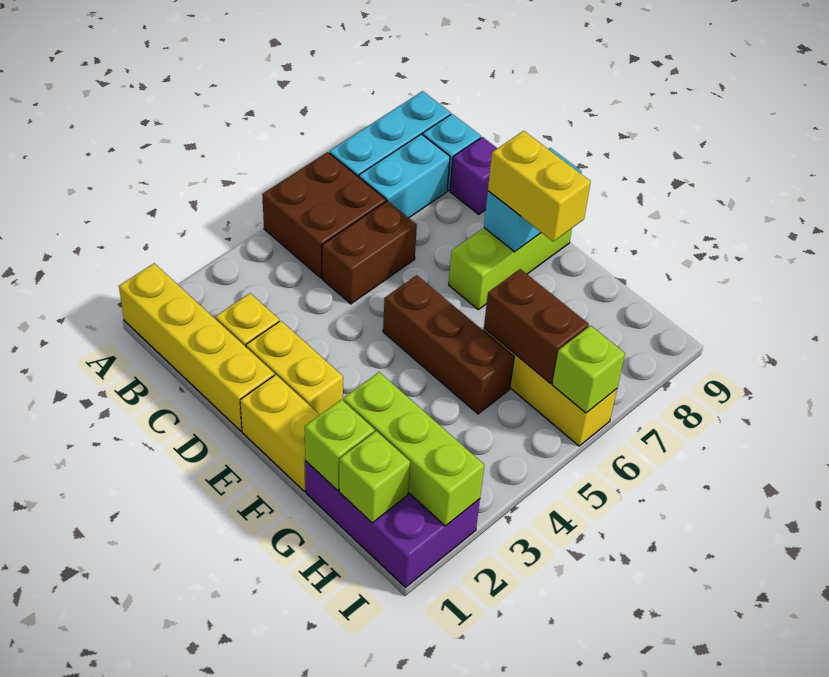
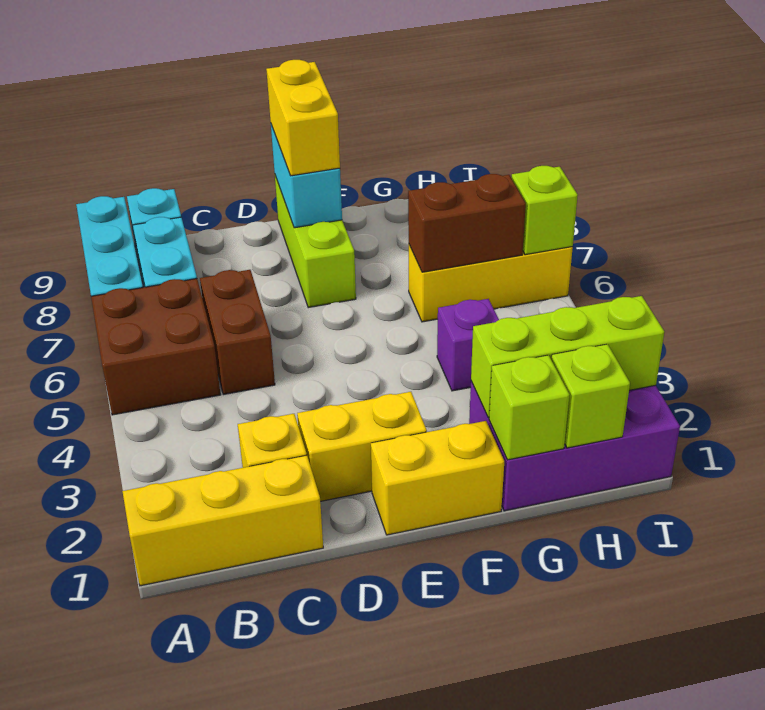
yellow 1x4 brick [119,263,274,431] -> yellow 1x3 brick [122,455,323,586]
purple 1x1 brick [450,137,497,214] -> purple 1x1 brick moved to [437,299,499,391]
brown 1x3 brick [383,275,514,414] -> none
yellow 1x2 brick [488,131,591,241] -> yellow 1x2 brick turned to [266,60,340,176]

